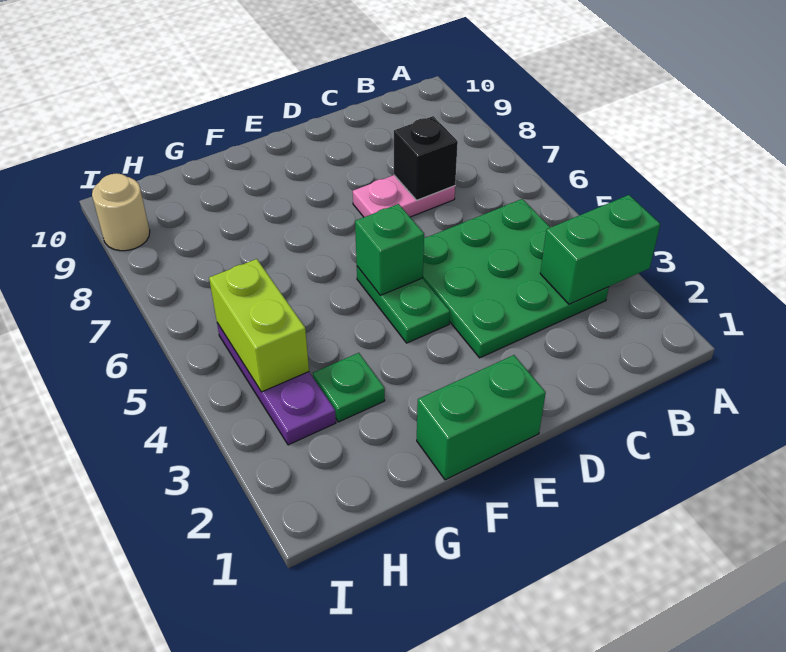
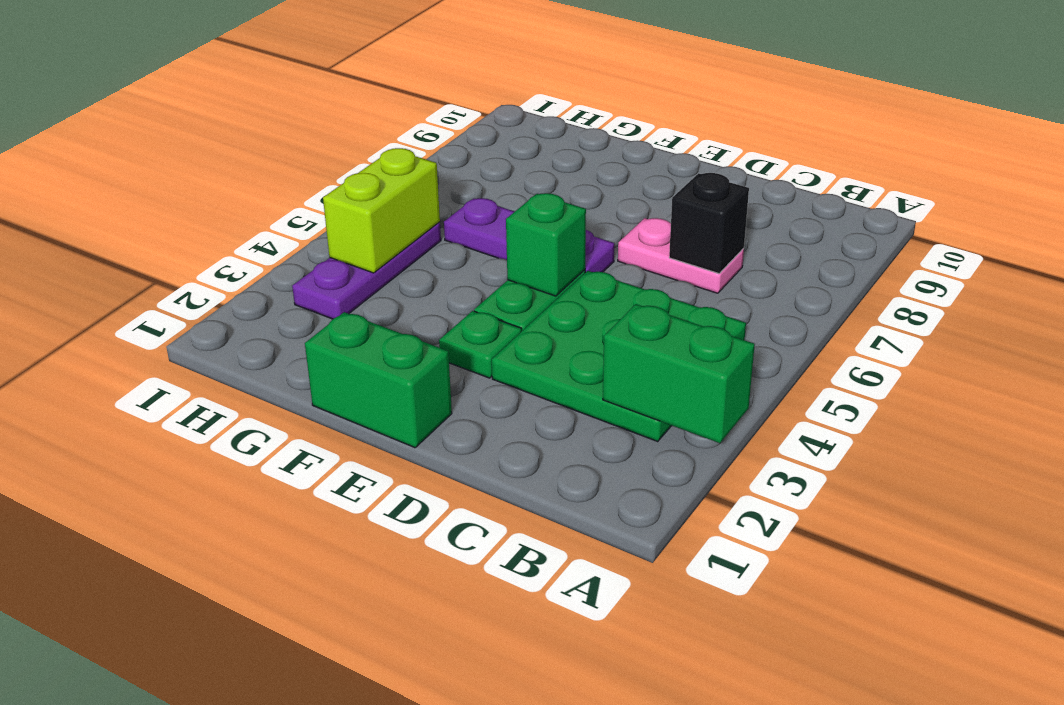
none -> purple 1x3 plate [444,198,614,273]
green 1x1 plate [313,353,385,422] -> green 1x1 plate moved to [439,311,522,378]
tan 1x1 round brick [92,173,150,251] -> none

